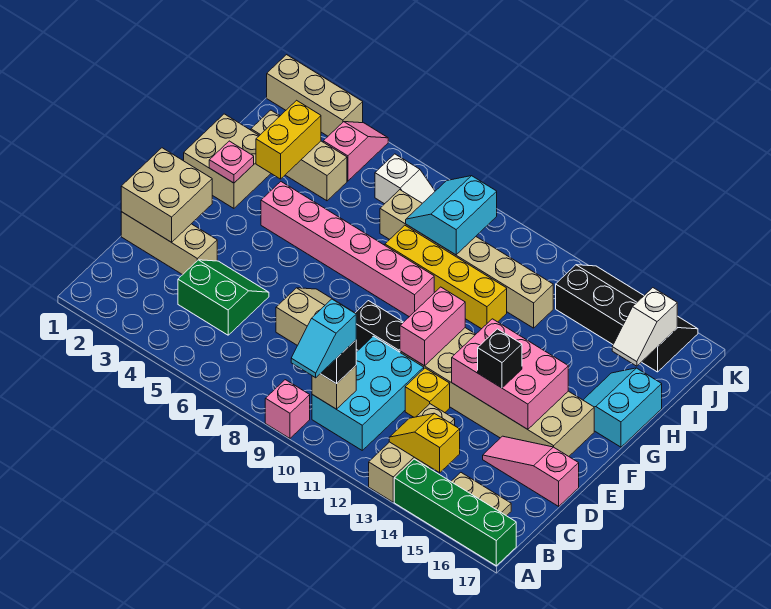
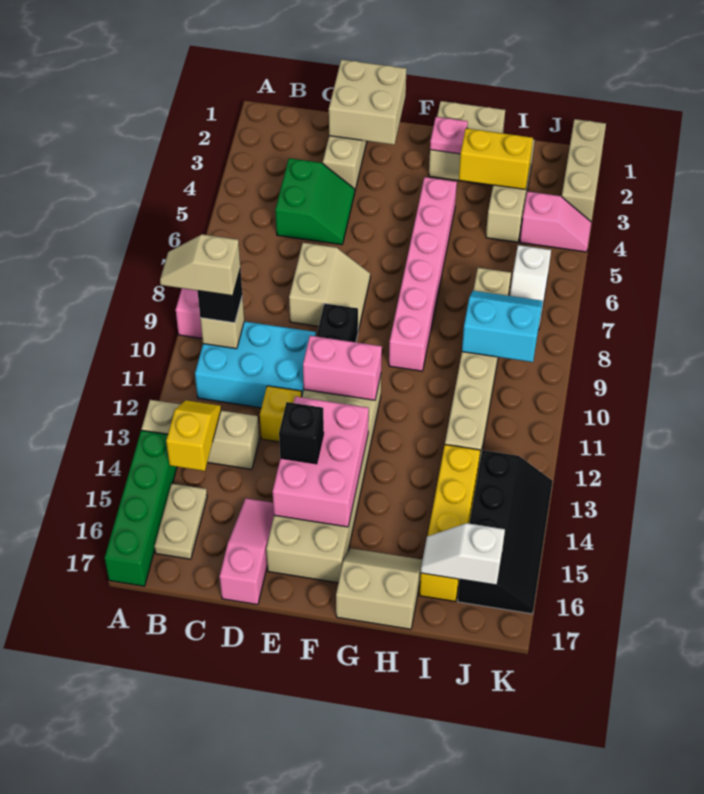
cyan 1x2 slope [291,299,356,378] -> tan 1x2 slope [160,234,240,296]
cyan 2x2 slope [583,368,662,447] -> tan 2x2 slope [336,548,422,629]
yellow 1x4 brick [385,225,507,329] -> yellow 1x4 brick moved to [419,445,480,602]

